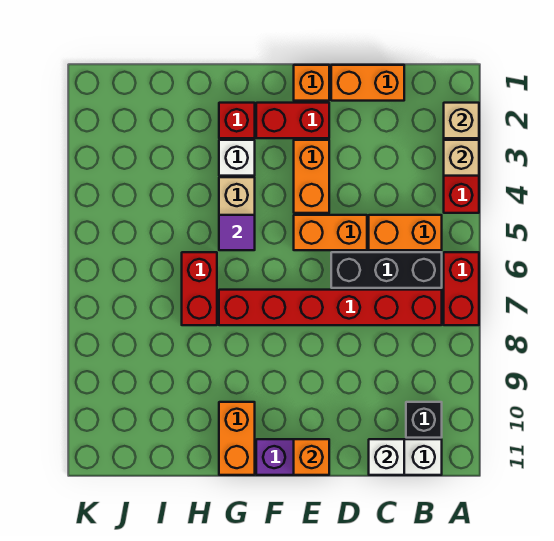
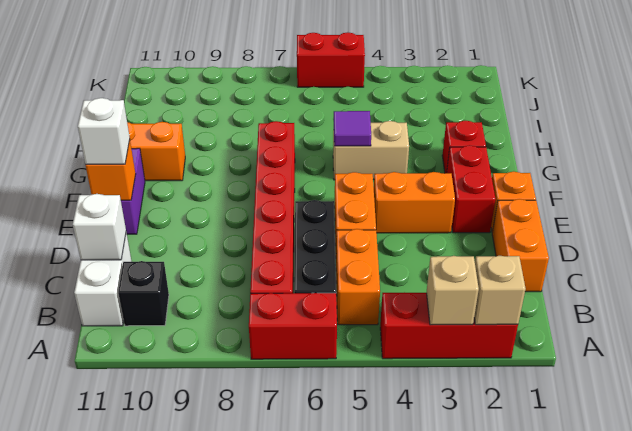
white 1x1 brick [219,140,255,176] -> white 1x1 brick moved to [78,98,130,164]
red 1x2 brick [182,252,217,325] -> red 1x2 brick moved to [297,32,365,87]

